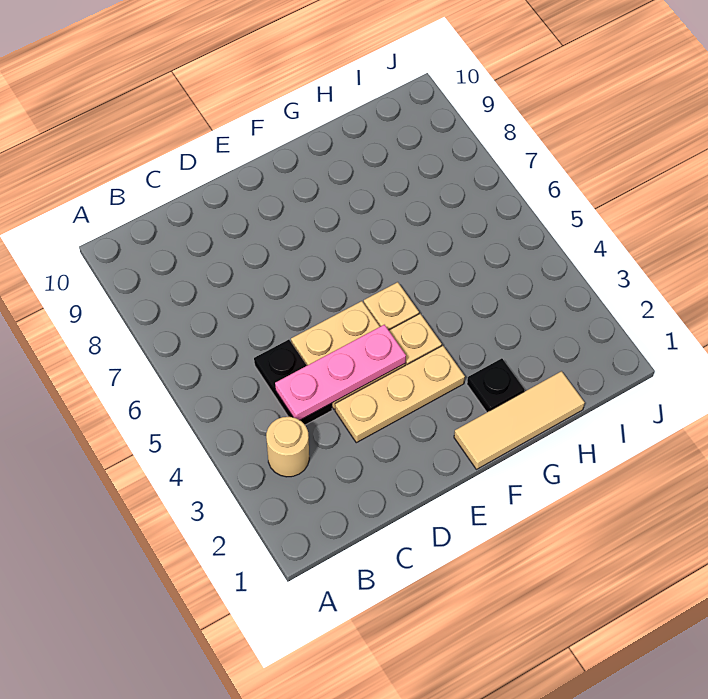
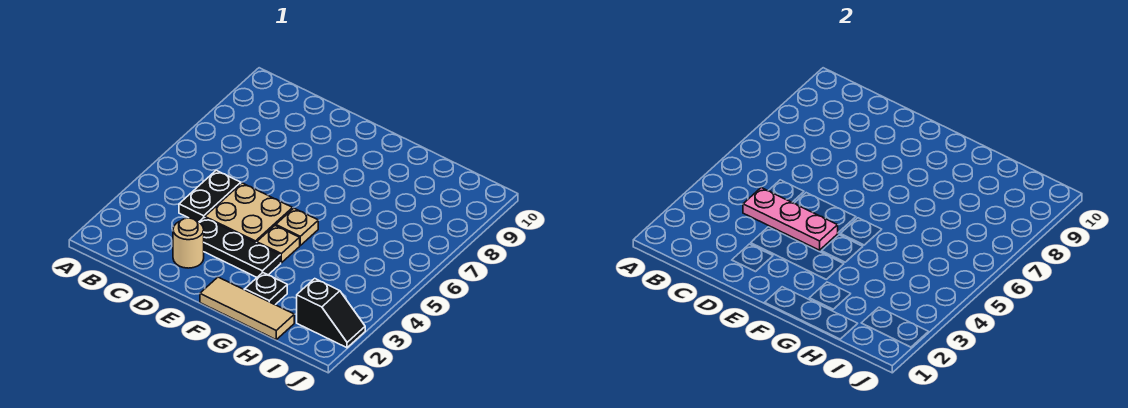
tan 1x1 round brick [266,417,309,477] -> tan 1x1 round brick moved to [173,218,204,268]
tan 1x3 plate [335,346,465,443] -> black 1x3 plate [199,218,281,277]
none -> black 1x2 slope [297,279,365,348]

